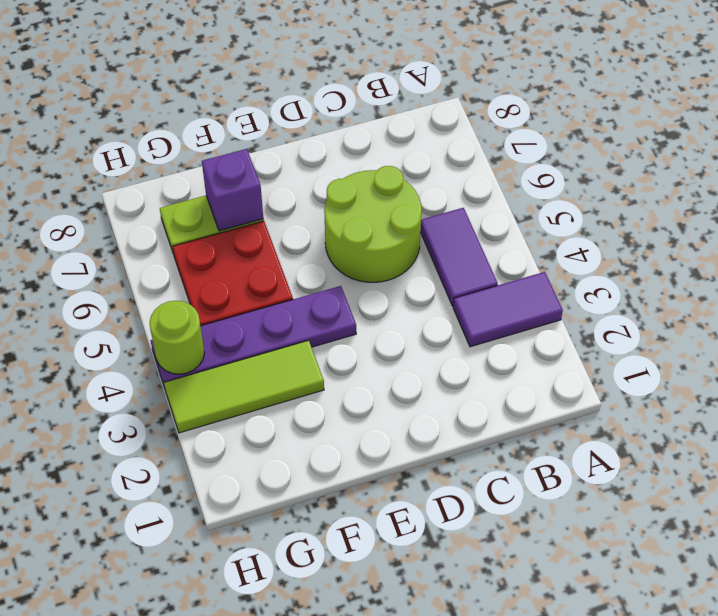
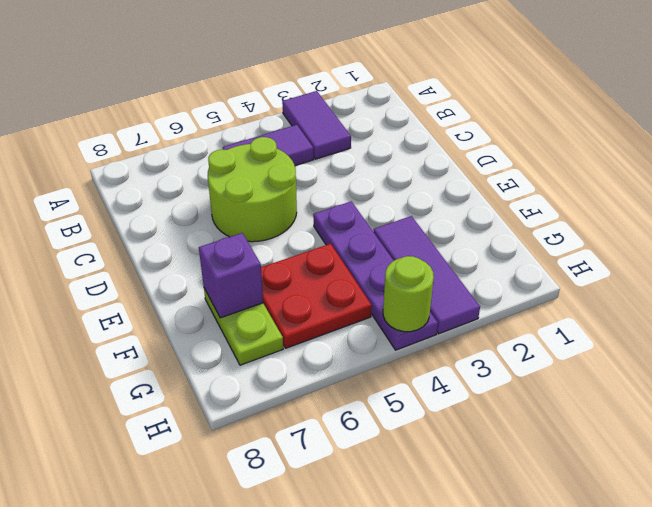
lime 1x3 tile [164,340,324,433] -> purple 1x3 tile [374,216,480,334]

